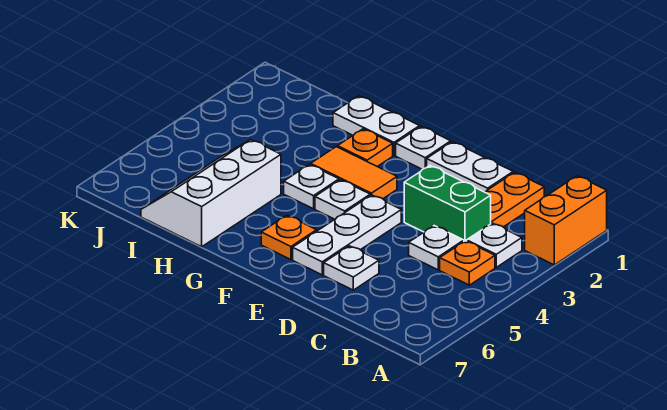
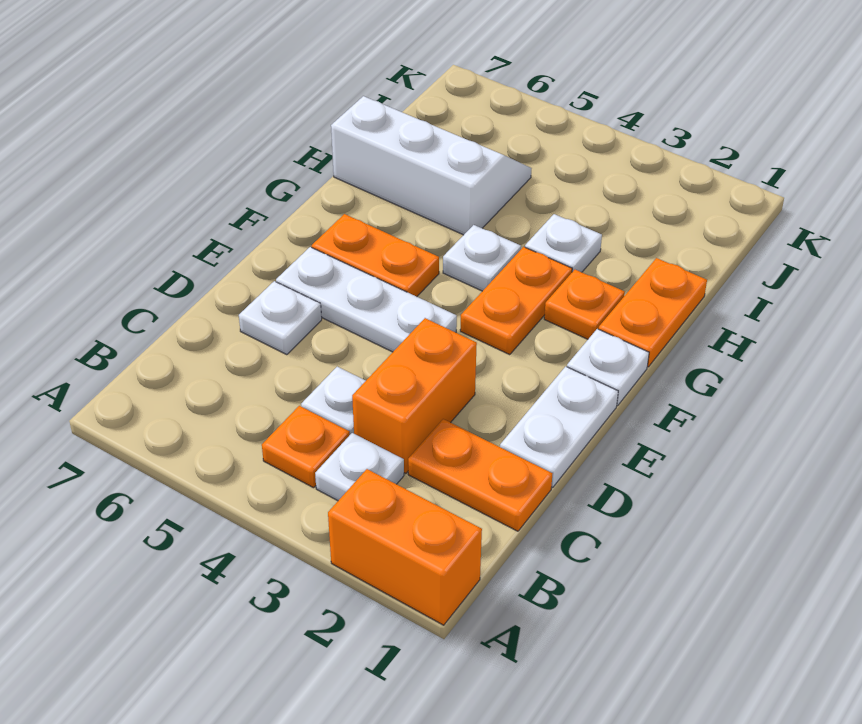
green 1x2 brick [404,166,491,241] -> orange 1x2 brick [352,318,477,473]
orange 1x2 tile [311,147,397,199] -> orange 1x2 plate [460,247,572,355]
white 1x1 plate [315,180,370,219] -> white 1x1 plate moved to [525,214,602,272]
orange 1x1 plate [261,215,317,260] -> orange 1x2 plate [312,214,439,297]
white 1x2 plate [333,96,420,155] -> orange 1x2 plate [598,258,707,367]

